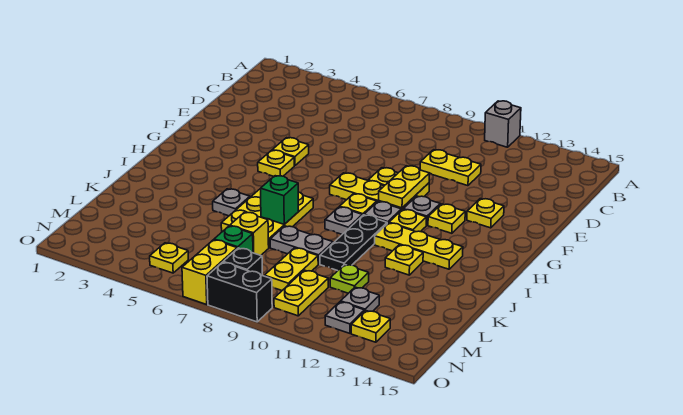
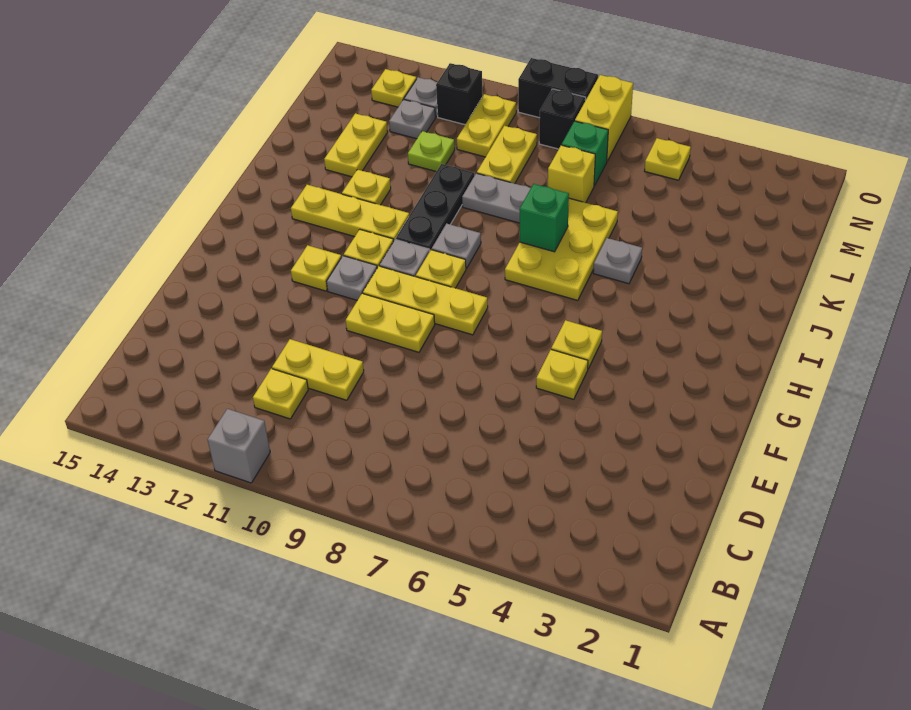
yellow 1x2 plate [379,166,430,208] -> yellow 1x2 plate moved to [324,113,388,177]
yellow 1x1 plate [467,199,504,228] -> yellow 1x1 plate moved to [253,369,308,419]
none -> black 1x1 brick [436,63,483,125]

